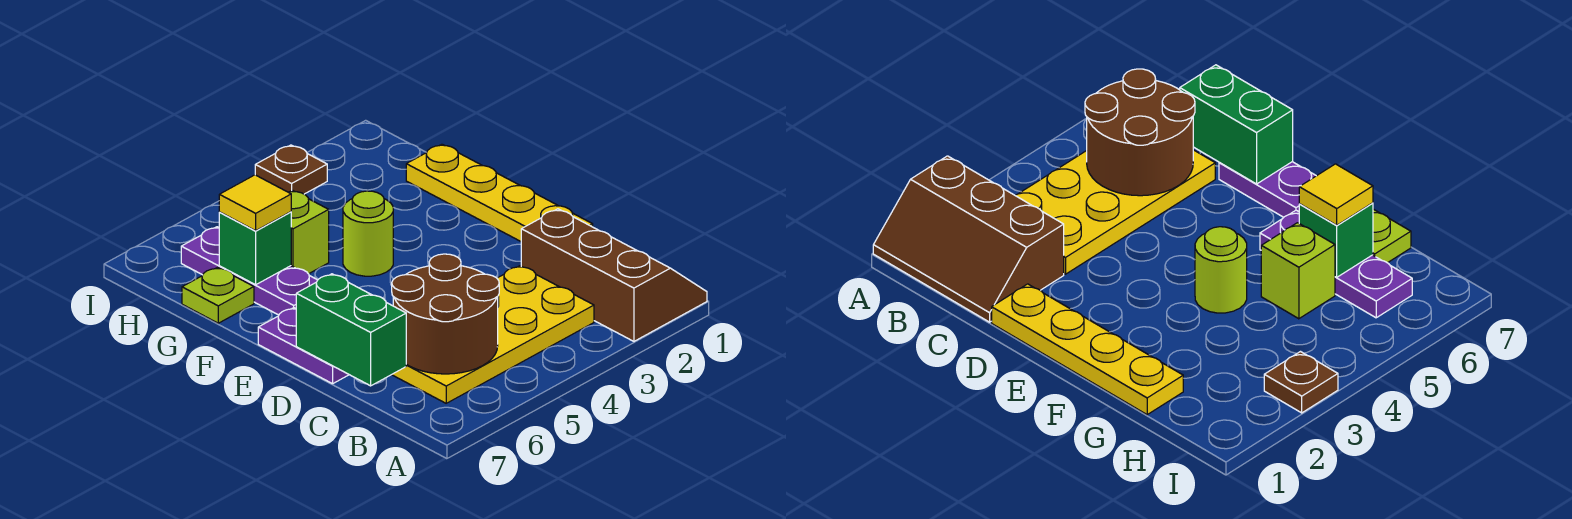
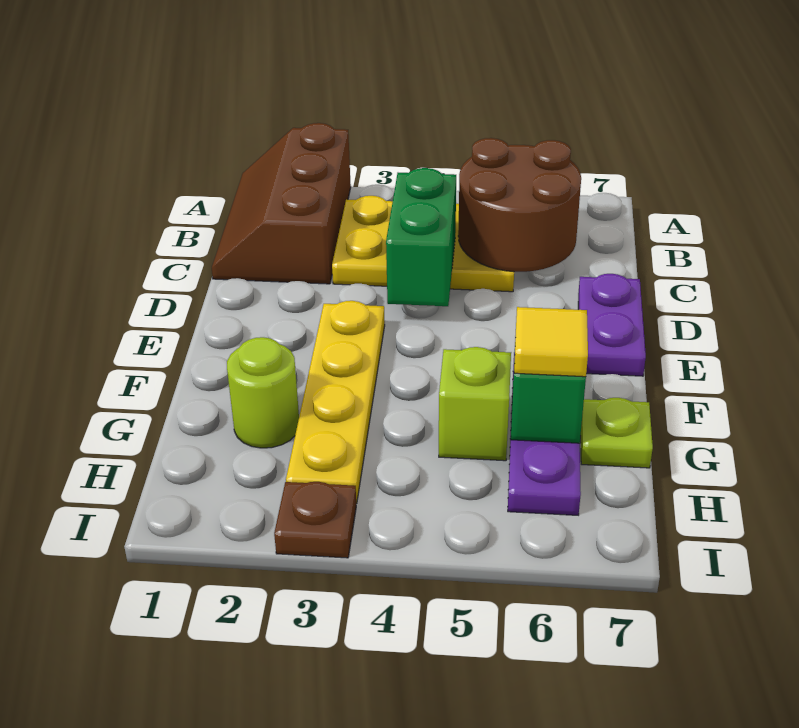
yellow 2x4 plate [392,266,594,403] -> yellow 2x3 plate [332,196,514,292]
green 1x2 brick [296,274,406,386] -> green 1x2 brick moved to [386,168,456,306]
yellow 1x4 plate [406,144,593,241] -> yellow 1x4 plate moved to [286,301,385,504]
lime 1x1 round brick [343,191,393,276] -> lime 1x1 round brick moved to [227,337,299,448]

